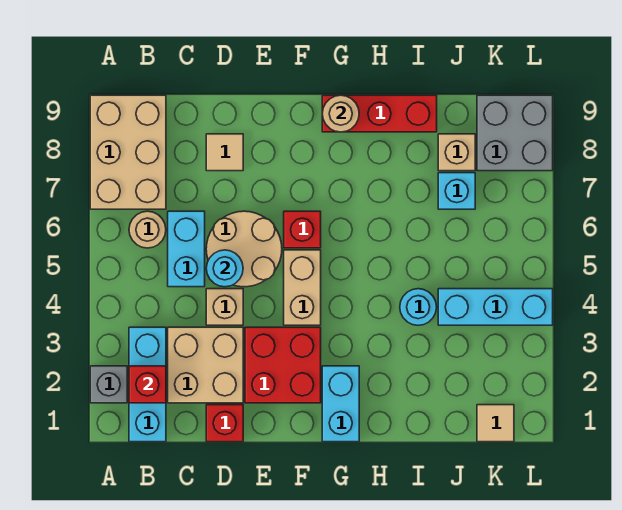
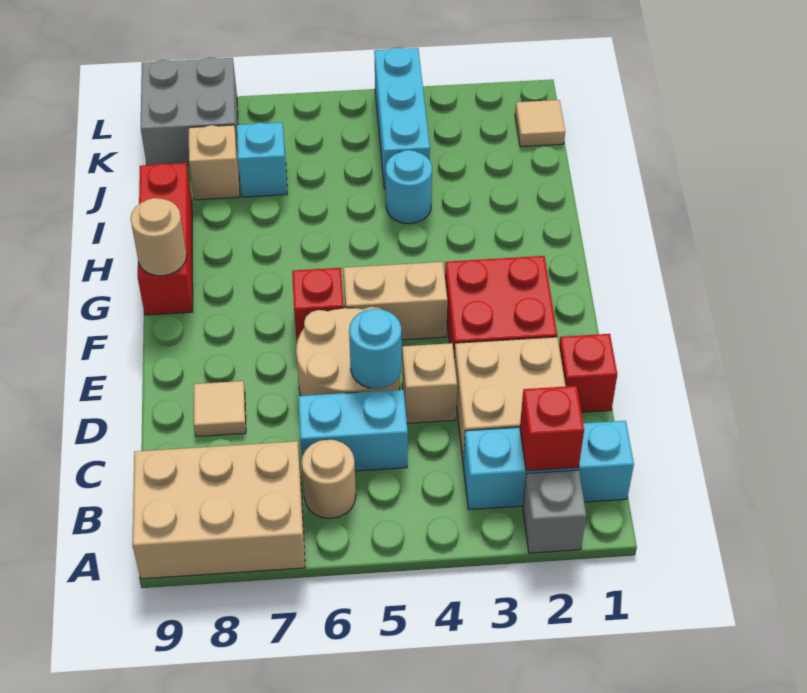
cyan 1x2 brick [322,366,359,442] -> none

